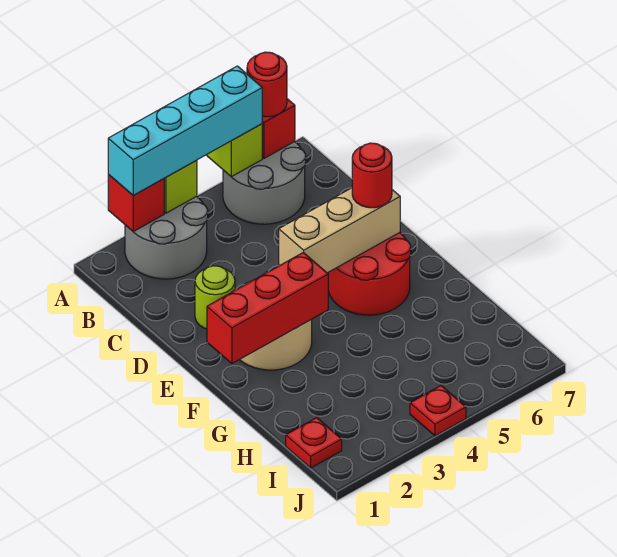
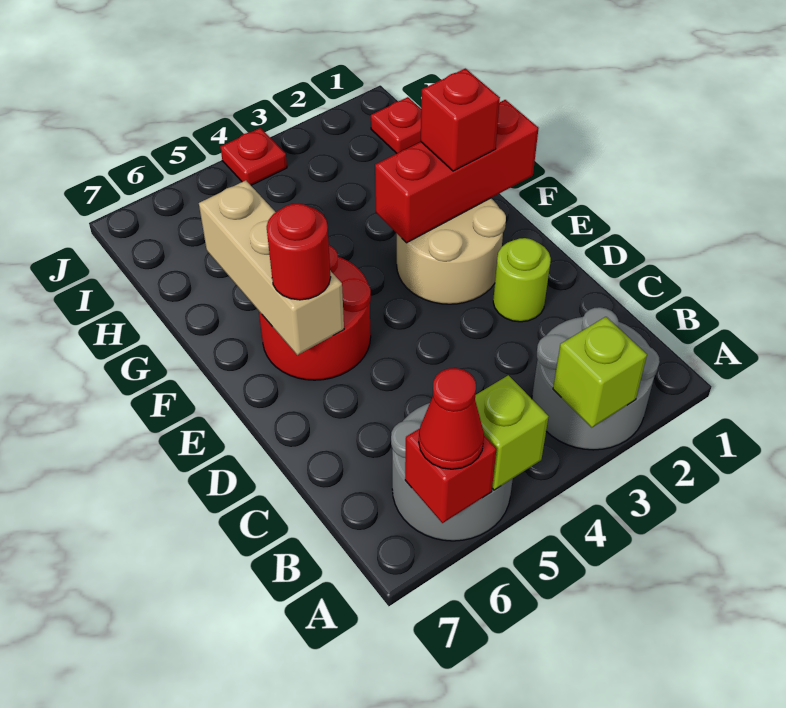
red 1x1 brick [108,175,164,231] -> red 1x1 brick moved to [421,68,500,171]
cyan 1x4 brick [108,66,262,195] -> none
red 1x1 round brick [247,52,287,117] -> red 1x1 cone [419,368,484,469]
tan 1x3 brick [279,188,400,273] -> tan 1x3 brick turned to [199,180,344,355]

